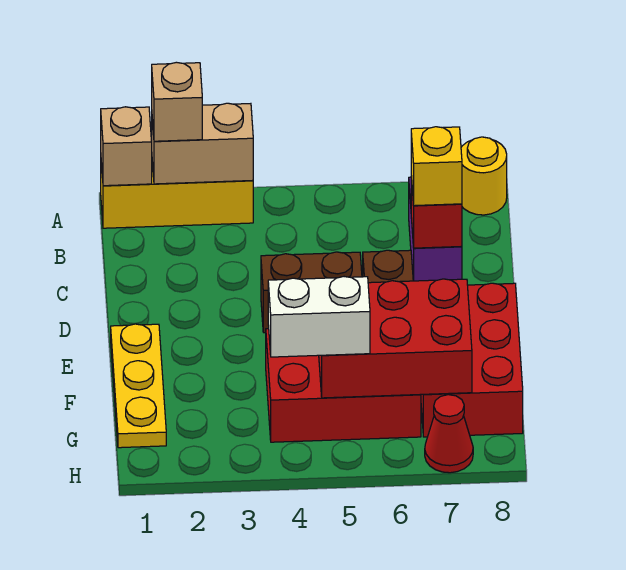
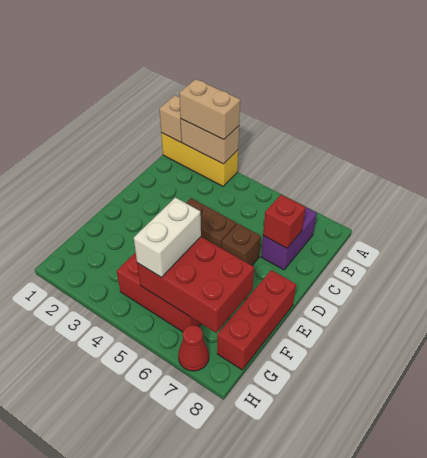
tan 1x1 brick [152,62,202,141] -> tan 1x2 brick [179,79,240,140]
yellow 1x1 round brick [461,137,507,215] -> none
yellow 1x1 brick [411,127,462,206] -> none
yellow 1x3 plate [111,324,166,448] -> none
red 2x3 brick [421,283,523,437] -> red 1x3 brick [217,270,296,370]
white 1x2 brick [268,277,370,357] -> white 1x2 brick turned to [134,198,201,277]

